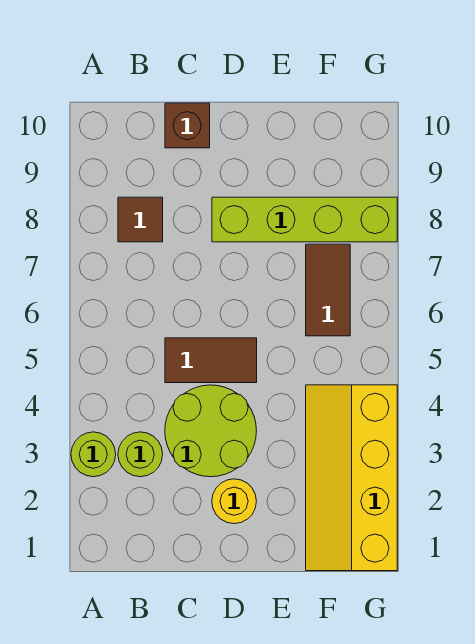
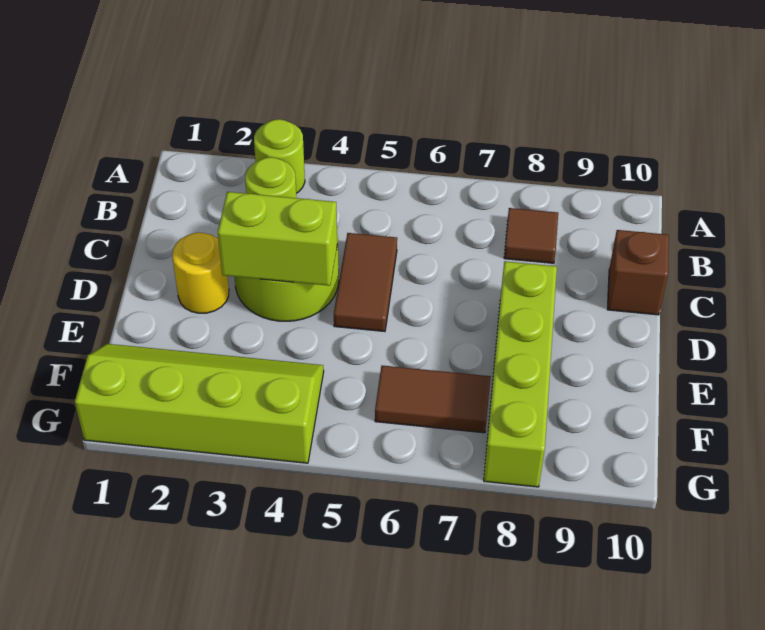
none -> lime 1x2 brick [218,192,337,286]
yellow 2x4 slope [306,385,397,571] -> lime 2x4 slope [75,344,324,463]

